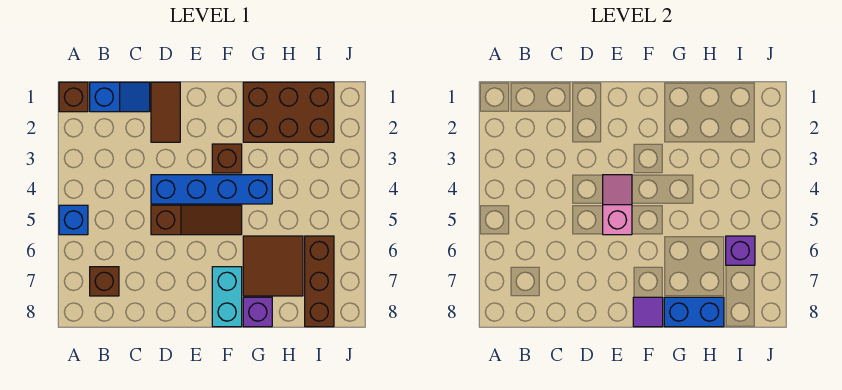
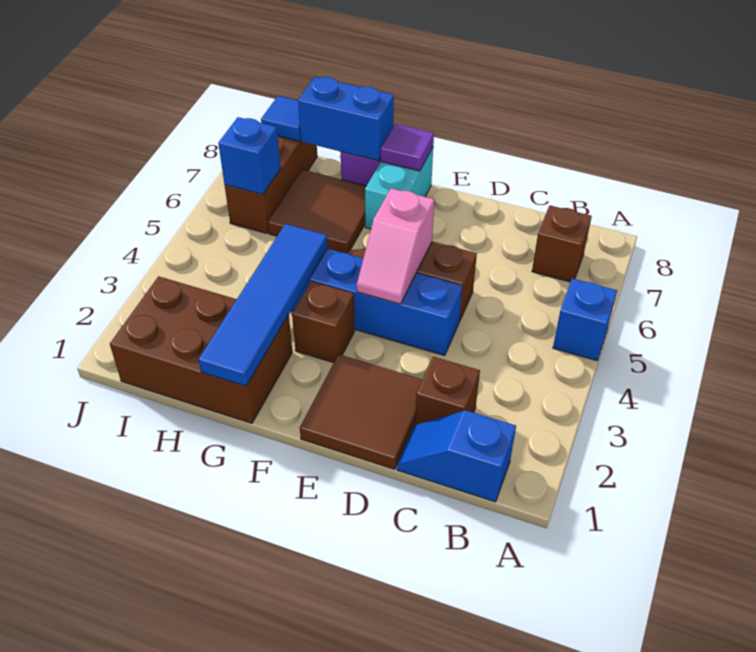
brown 1x1 brick [59,82,88,112] -> brown 1x1 brick moved to [415,357,480,425]
brown 1x2 tile [151,82,180,142] -> brown 2x2 tile [300,354,422,469]
none -> blue 1x4 tile [198,224,327,386]
purple 1x1 brick [726,236,755,265] -> blue 1x1 brick [218,117,281,194]
none -> blue 1x1 tile [261,96,301,141]

